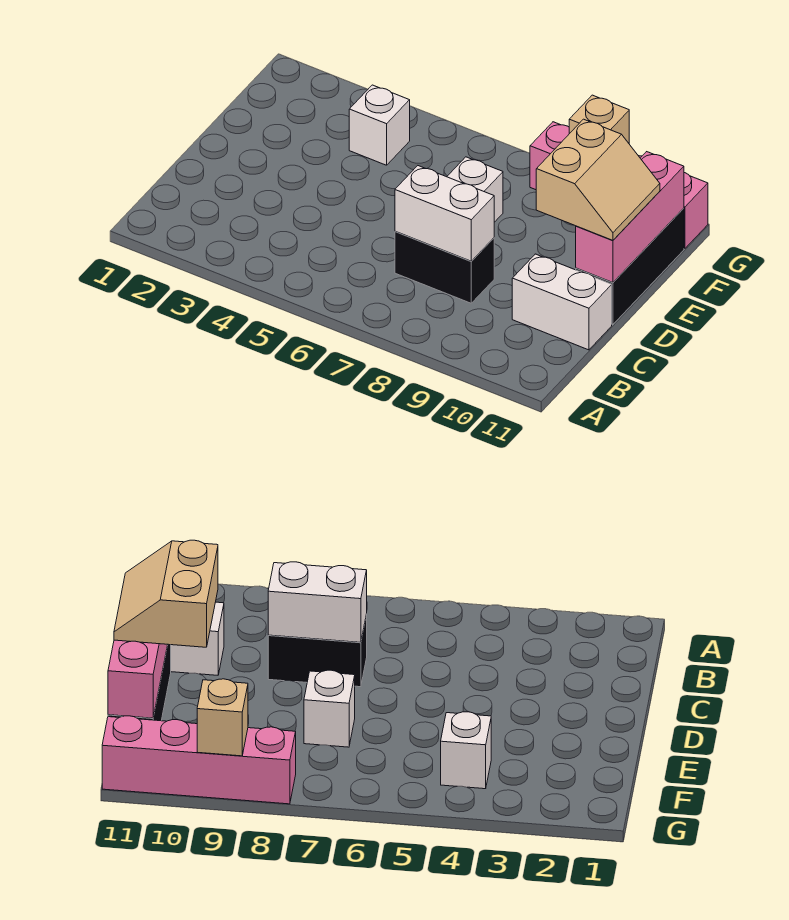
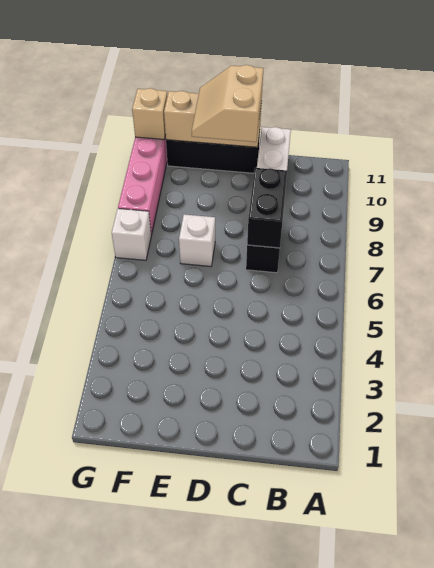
white 1x2 brick [395,166,494,261] -> black 1x2 brick [247,168,287,248]
tan 2x2 slope [536,119,660,241] -> tan 2x2 slope turned to [192,65,263,142]
pink 1x3 brick [576,152,684,282] -> tan 1x3 brick [164,91,262,147]
white 1x1 brick [349,85,410,165] -> white 1x1 brick moved to [112,209,151,260]
tan 1x1 brick [569,95,629,143] -> tan 1x1 brick moved to [132,88,167,139]

